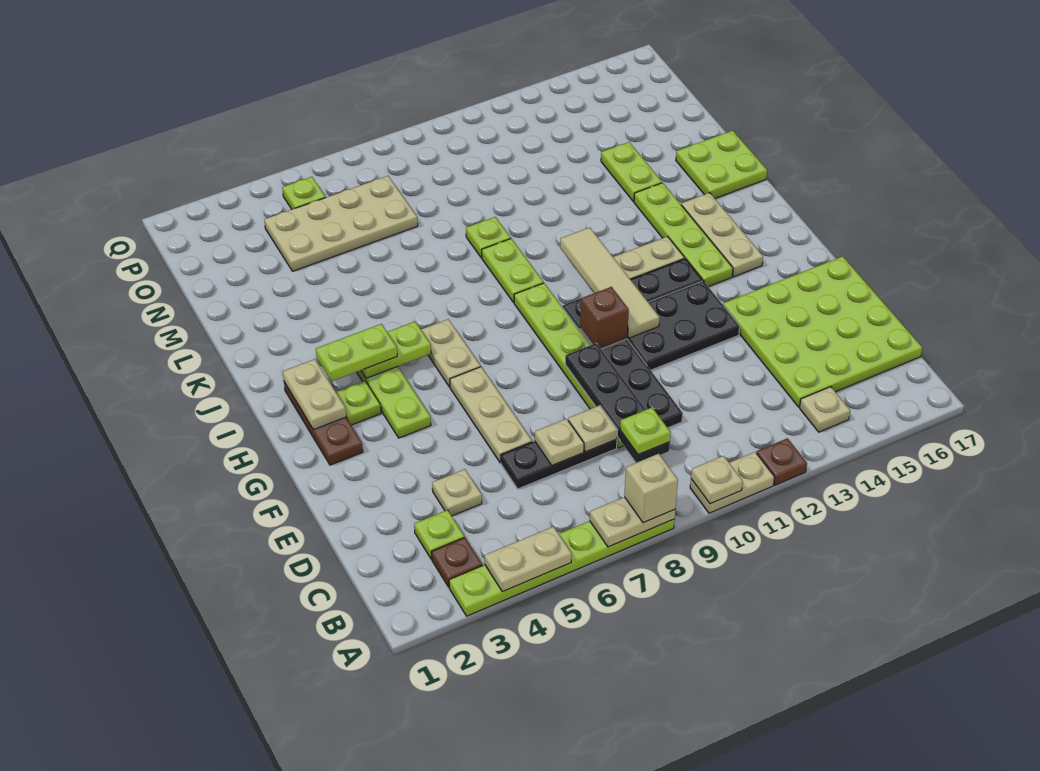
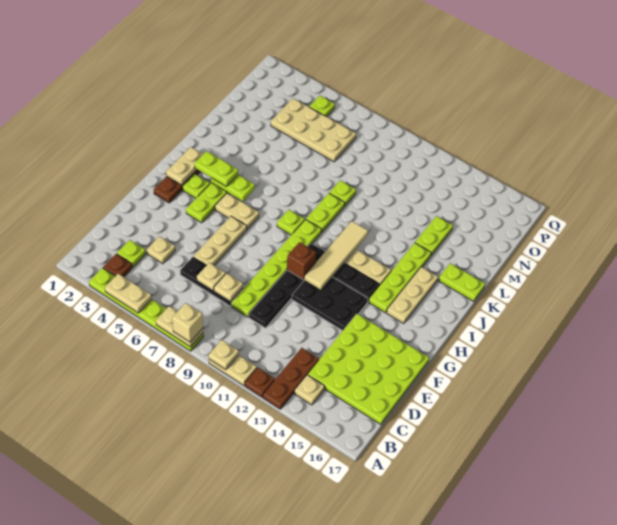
none -> brown 1x3 plate [263,348,319,409]
black 1x4 plate [565,343,670,463] -> none
lime 1x1 plate [620,408,671,455] -> lime 1x1 plate moved to [277,210,305,235]
tan 1x2 plate [421,319,481,387] -> tan 1x2 plate turned to [215,193,259,229]
lime 2x2 plate [676,131,767,198] -> lime 1x2 plate [439,263,485,302]

